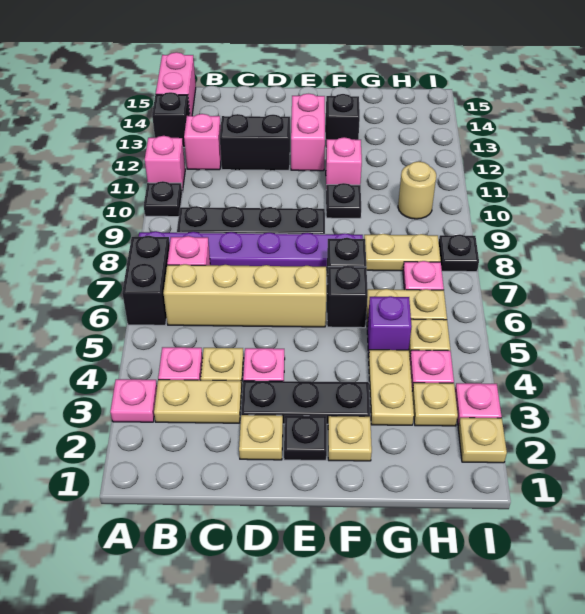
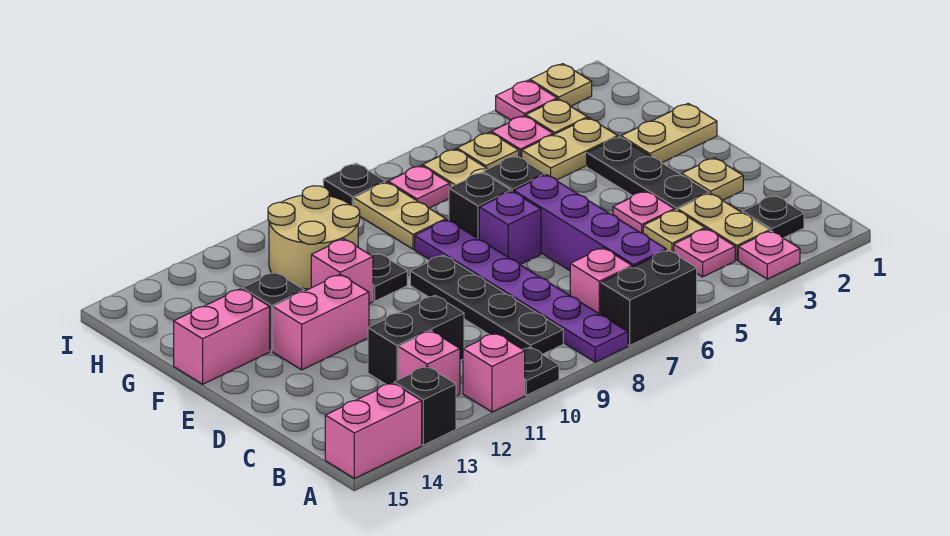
tan 1x4 brick [163,264,326,327] -> purple 1x4 brick [514,175,666,271]
black 1x2 brick [220,114,290,170] -> black 1x2 brick turned to [368,295,464,384]
black 1x1 plate [284,416,327,460] -> black 1x1 plate moved to [742,195,804,238]
tan 1x1 plate [328,416,372,461] -> tan 1x2 plate [621,104,717,163]
none -> pink 1x2 brick [174,289,270,384]
purple 1x1 brick [367,296,412,358] -> purple 1x1 brick moved to [479,191,541,265]
tan 1x1 round brick [398,161,436,219] -> tan 2x2 round brick [268,186,360,289]

